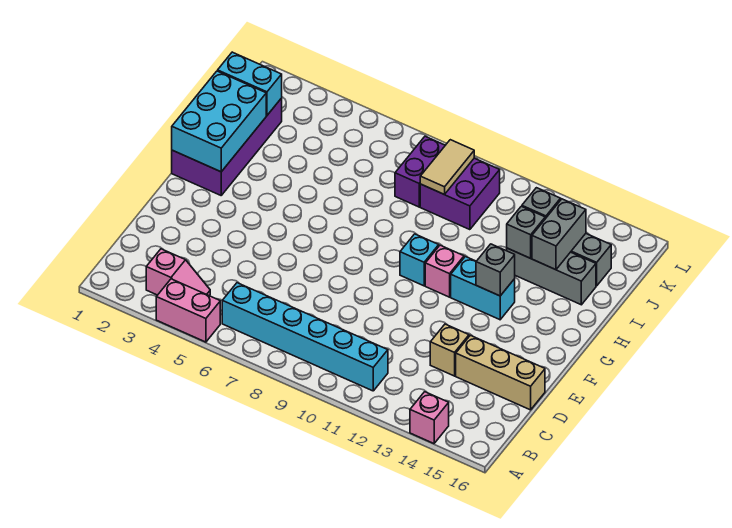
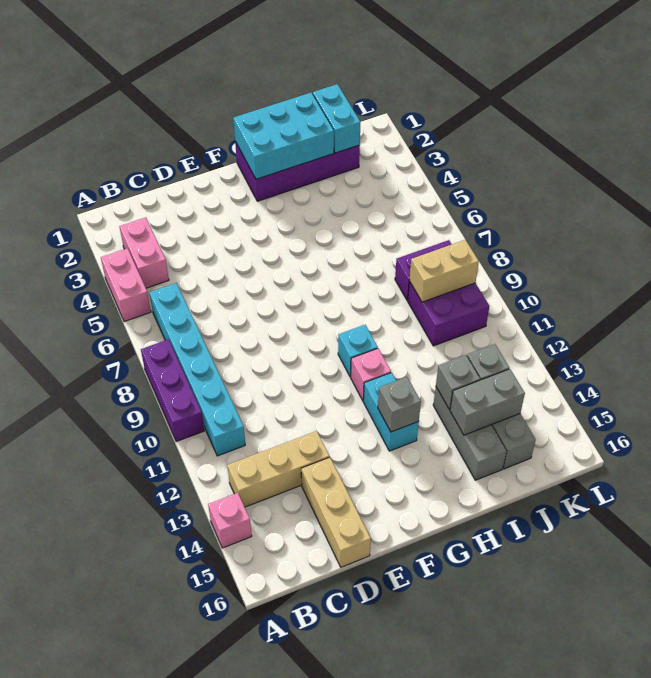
none -> purple 1x3 brick [141,339,204,442]
pink 1x2 slope [146,249,210,295] -> pink 1x2 brick [119,217,169,288]
tan 1x1 brick [430,324,469,376] -> tan 1x3 brick [227,431,330,507]
tan 1x2 tile [420,140,474,195] -> tan 1x2 brick [409,240,479,302]

